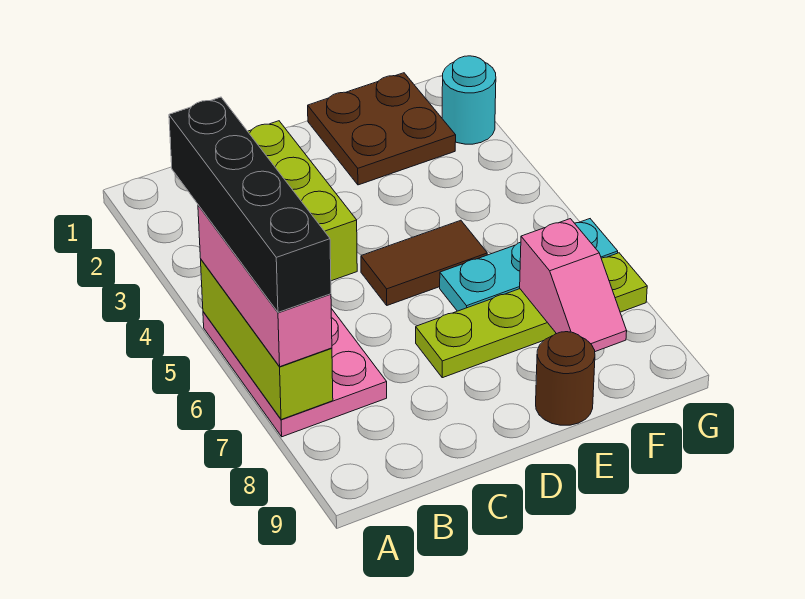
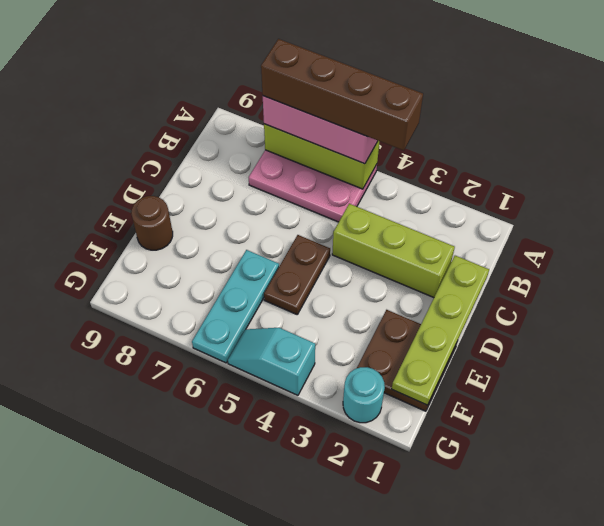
black 1x4 brick [169,97,331,312] -> brown 1x4 brick [261,39,423,151]
brown 1x2 tile [361,220,487,305] -> brown 1x2 plate [264,235,330,314]
lime 1x4 plate [416,253,647,378] -> lime 1x4 plate moved to [392,256,489,405]
pink 1x2 slope [520,219,627,352] -> none
none -> cyan 1x2 slope [228,328,315,395]

